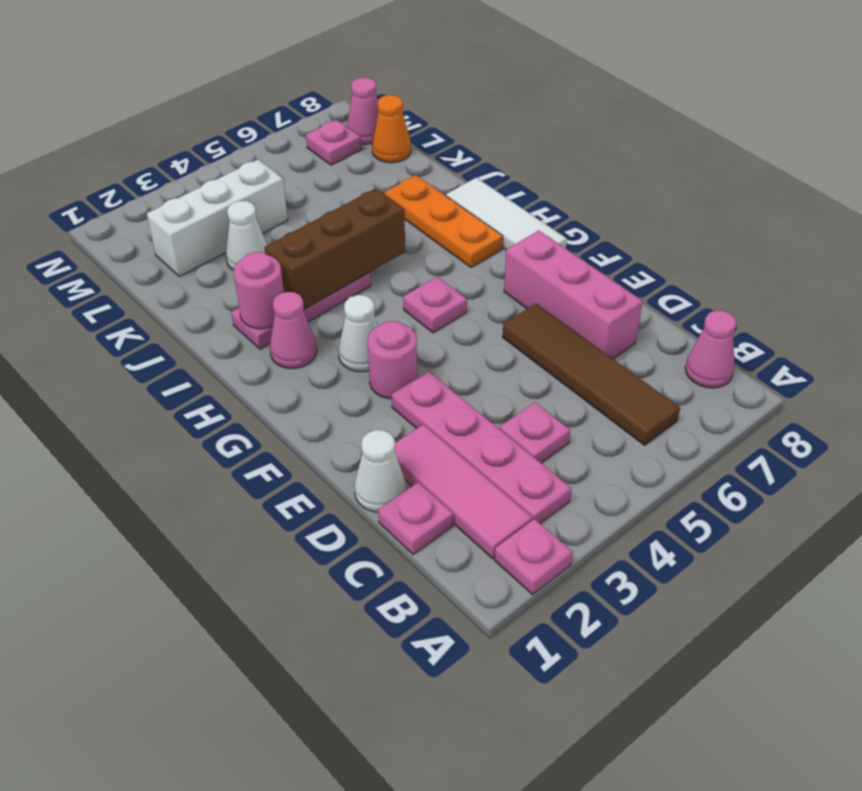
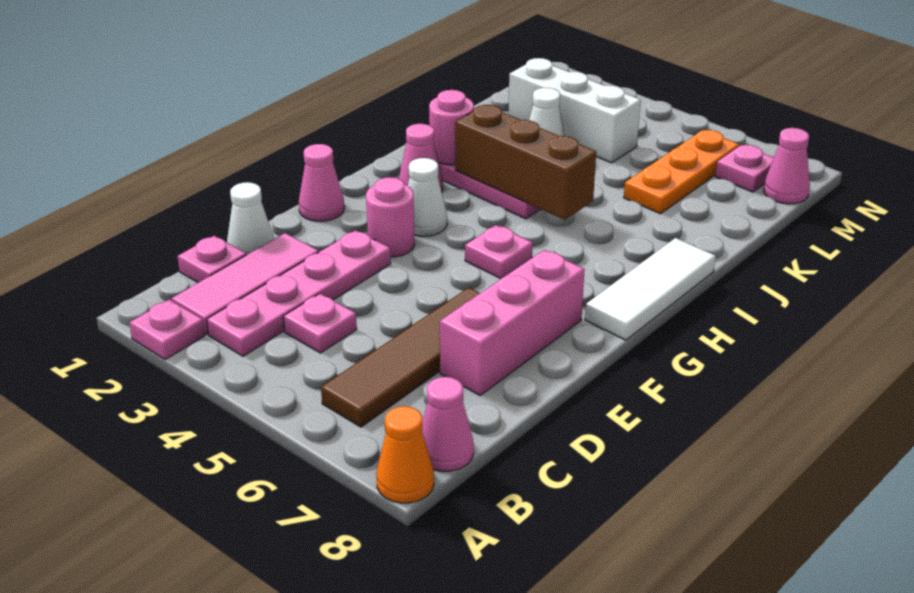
none -> pink 1x1 cone [299,144,344,221]
orange 1x3 plate [385,175,503,268] -> orange 1x3 plate moved to [624,130,739,214]
orange 1x1 cone [372,95,411,163] -> orange 1x1 cone moved to [376,406,434,503]

